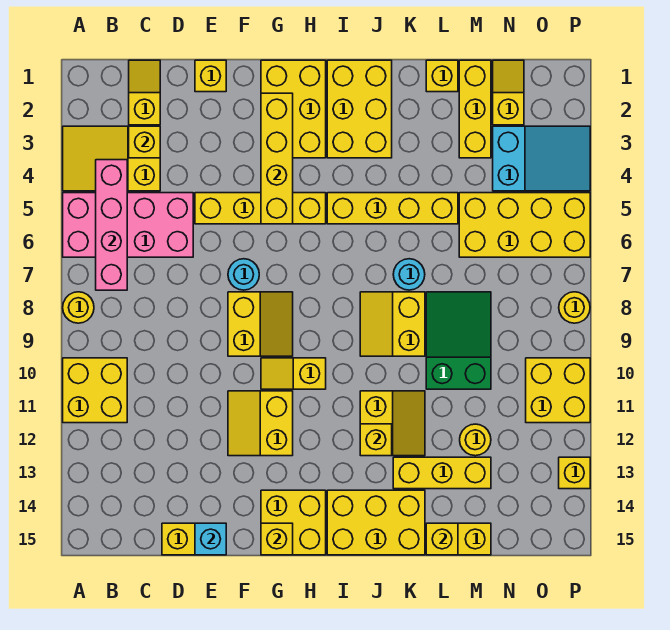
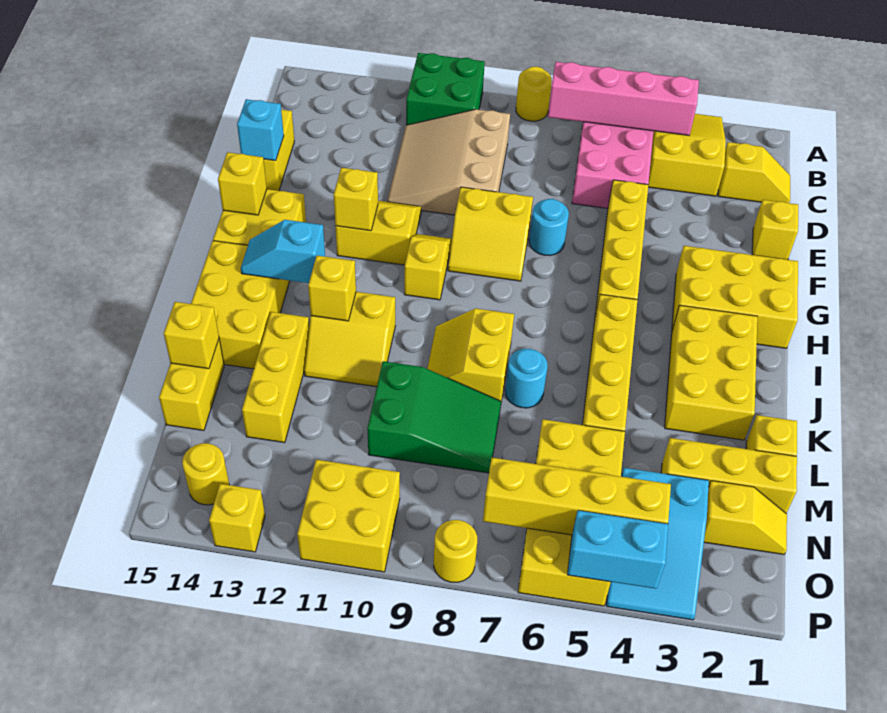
yellow 2x2 brick [63,358,127,423] -> green 2x2 brick [406,53,485,125]
yellow 1x1 brick [129,126,160,158] -> yellow 1x1 brick moved to [334,168,378,231]
none -> tan 3x3 slope [387,109,510,215]
yellow 1x4 brick [261,93,293,224] -> yellow 1x4 brick moved to [483,457,671,535]
yellow 2x3 brick [327,60,392,158] -> yellow 2x3 brick turned to [665,305,757,440]
none -> cyan 1x2 slope [241,220,325,283]
yellow 2x2 slope [360,292,425,356] -> yellow 2x2 slope turned to [427,308,514,402]
yellow 1x1 round brick [460,424,491,456] -> yellow 1x1 round brick moved to [182,443,229,505]
none -> cyan 1x2 brick [567,510,668,589]

